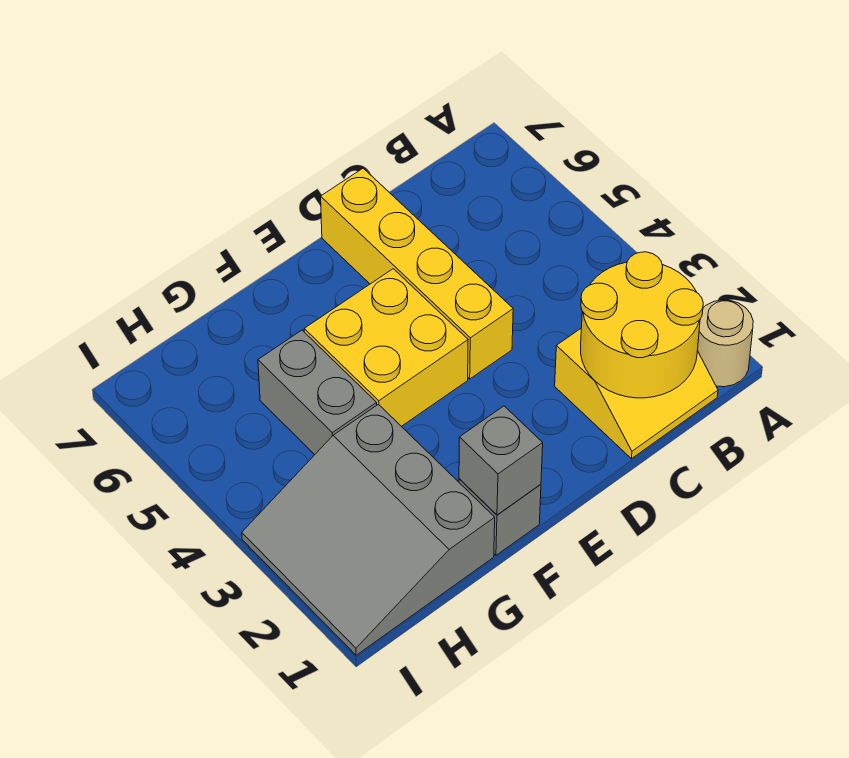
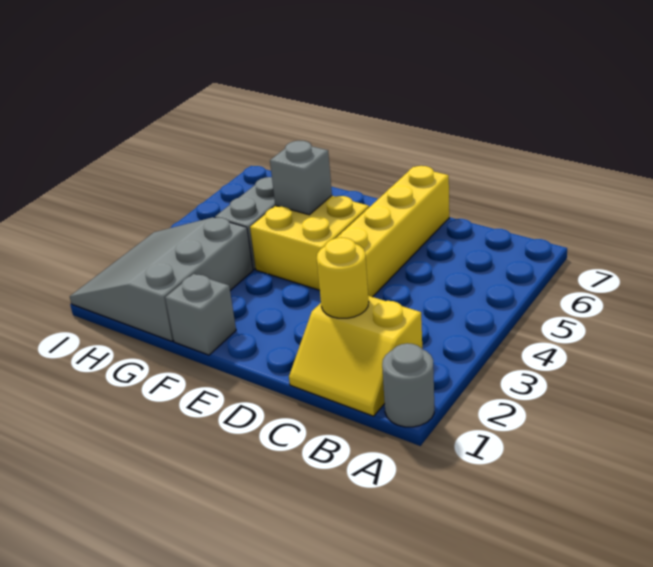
tan 1x1 round brick [698,300,753,387] -> grey 1x1 round brick [382,343,434,427]
yellow 2x2 round brick [581,252,703,398] -> yellow 1x1 round brick [317,237,369,318]
grey 1x1 brick [459,406,543,515] -> grey 1x1 brick moved to [270,141,332,215]

